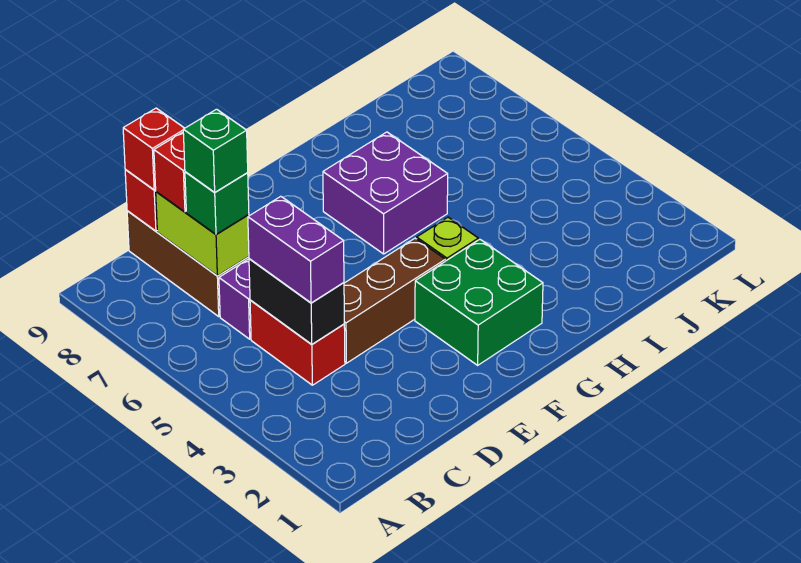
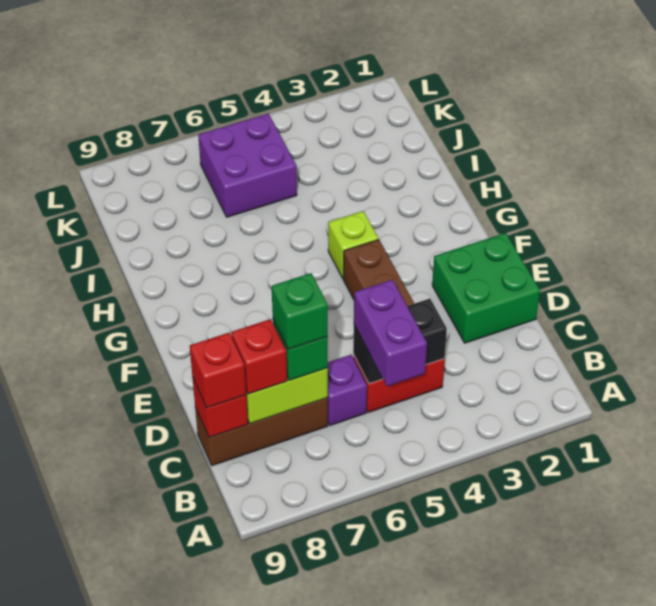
purple 1x2 brick [248,196,344,303] -> purple 1x2 brick turned to [354,280,427,386]
green 2x2 brick [415,239,543,365] -> green 2x2 brick moved to [432,233,540,343]
purple 2x2 brick [323,132,448,254] -> purple 2x2 brick moved to [198,114,297,217]

